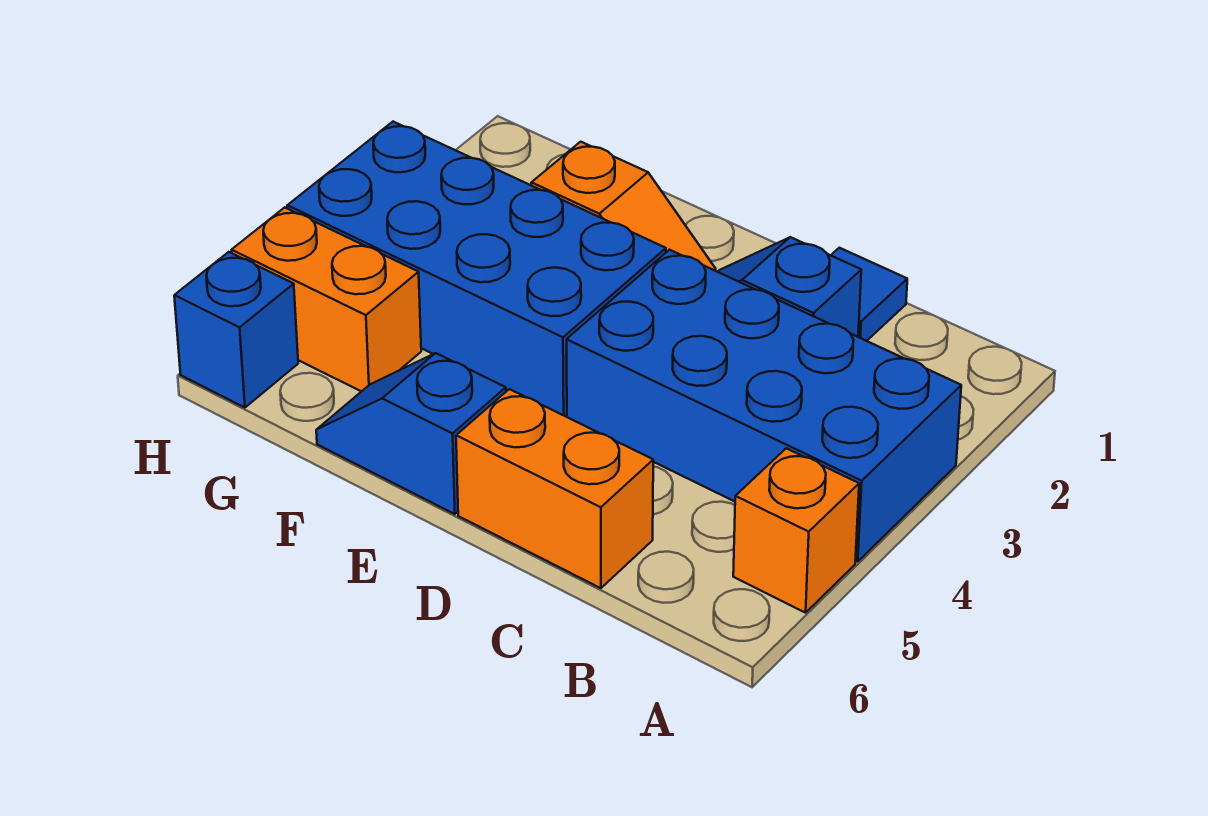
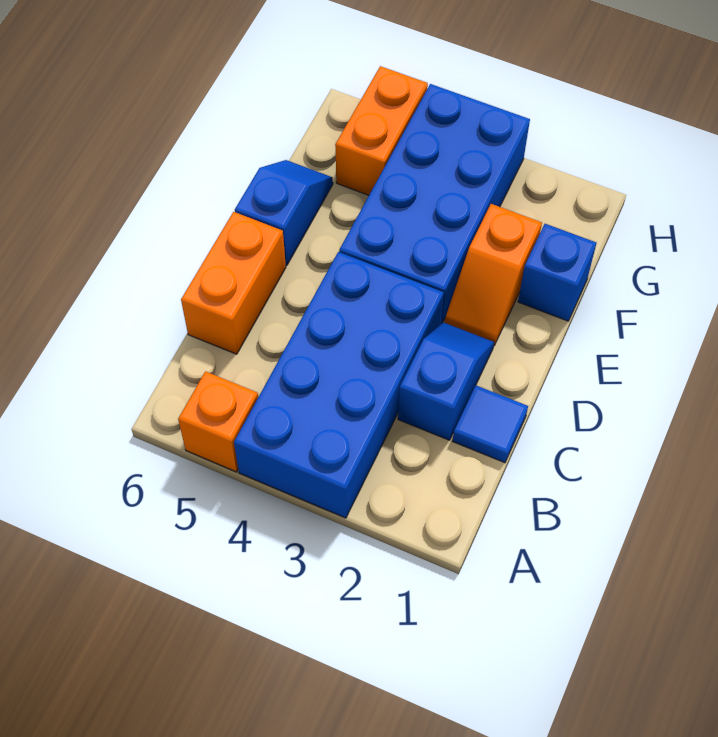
blue 1x1 brick [174,252,298,408] -> blue 1x1 brick moved to [518,224,596,321]

